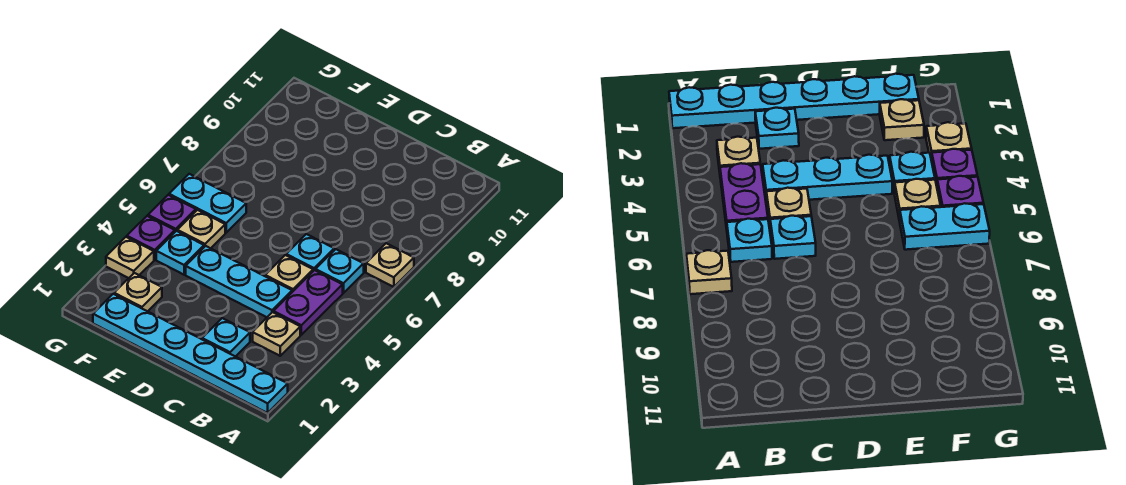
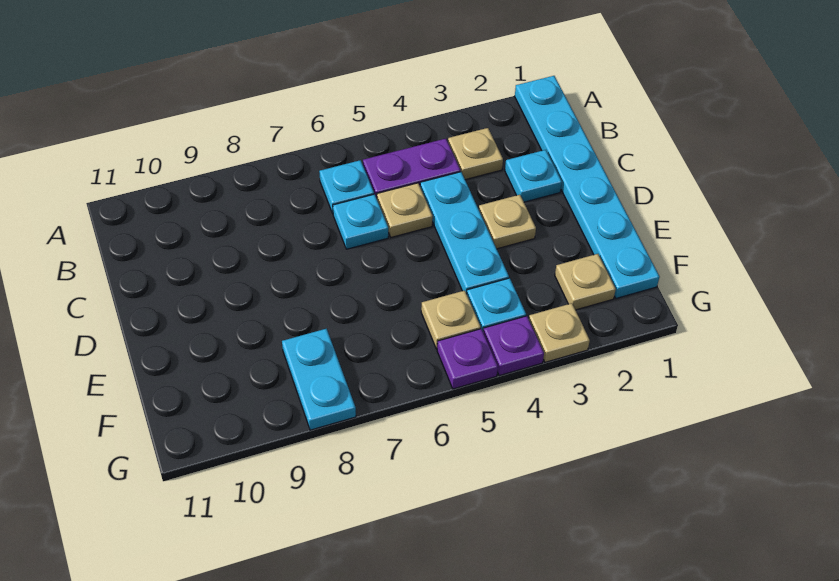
tan 1x1 plate [366,243,414,287] -> tan 1x1 plate moved to [479,195,536,249]
cyan 1x2 plate [169,174,246,233] -> cyan 1x2 plate moved to [282,329,356,430]

